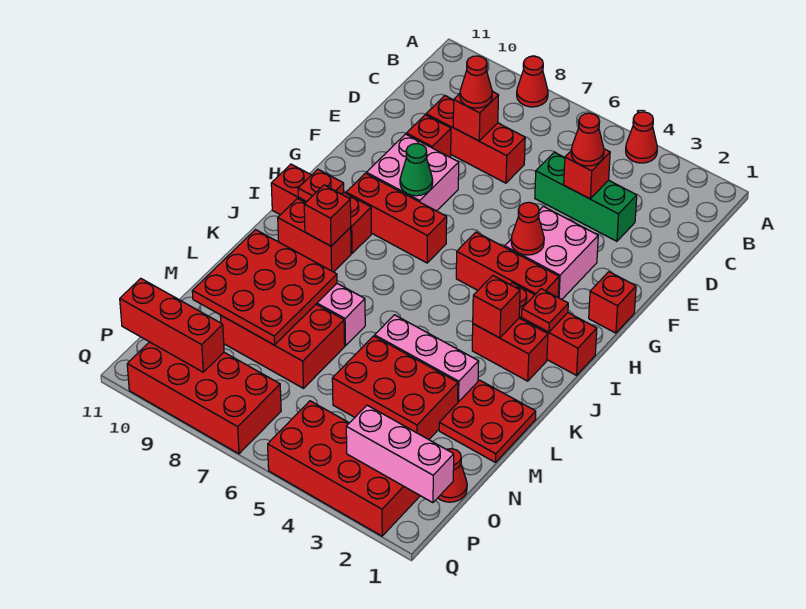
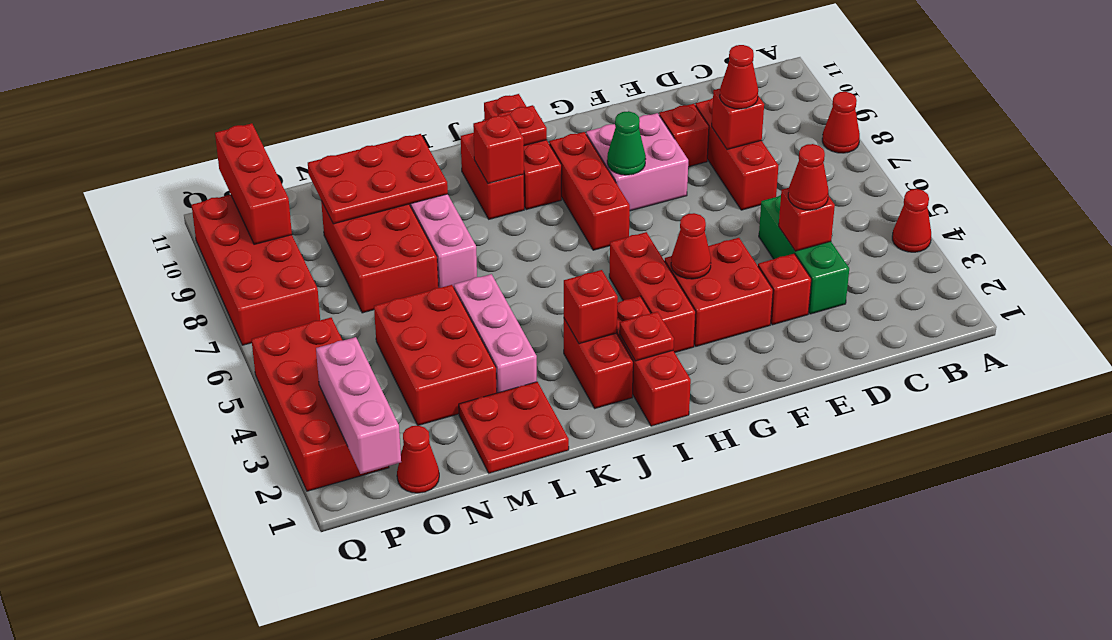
pink 2x2 brick [505,206,598,299] -> red 2x2 brick [665,238,773,346]
red 1x1 brick [589,272,636,333] -> red 1x1 brick moved to [758,254,811,325]
red 3x3 plate [192,230,337,345] -> red 2x3 plate [308,134,448,224]

